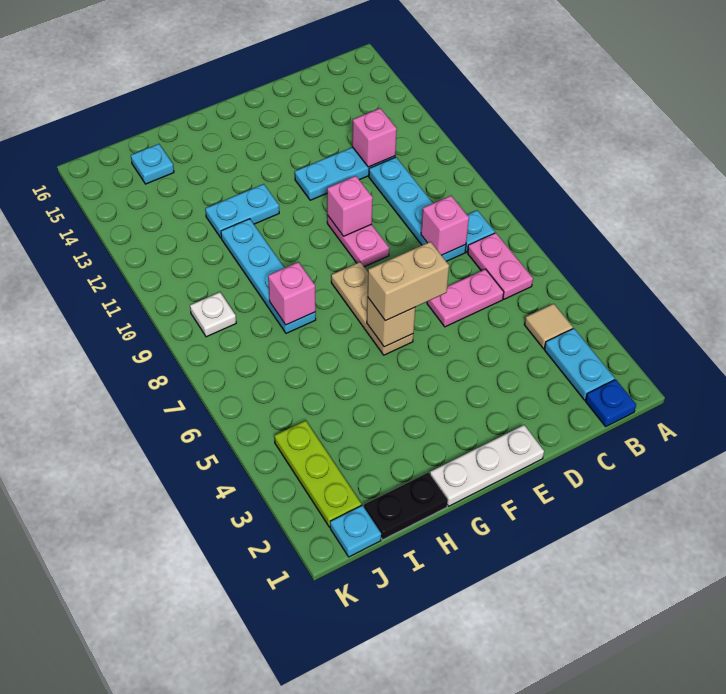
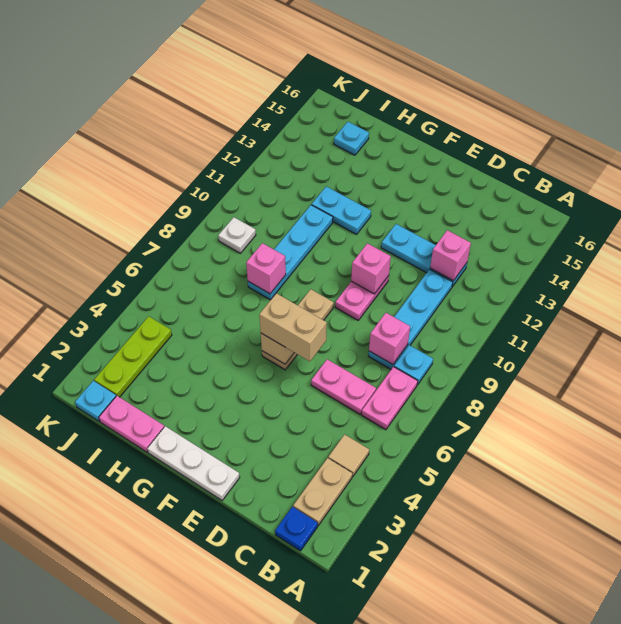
cyan 1x2 plate [544,328,615,400] -> tan 1x2 plate [293,458,352,525]
black 1x2 plate [364,472,448,540] -> pink 1x2 plate [99,396,164,452]

